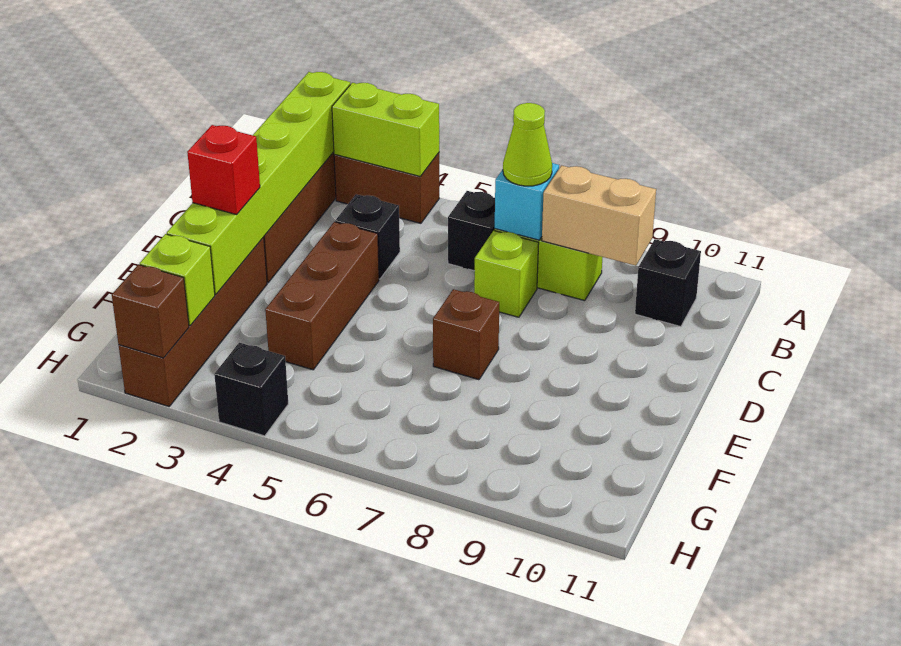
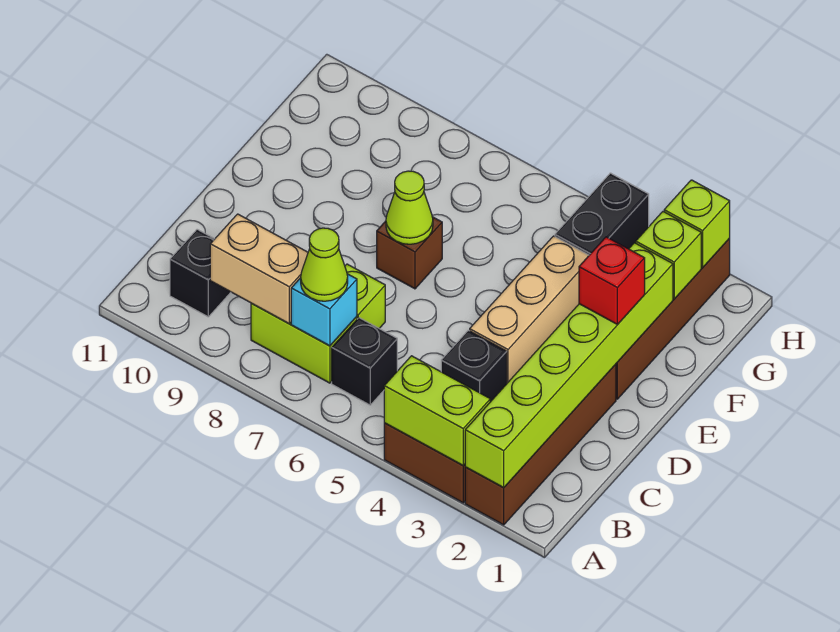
brown 1x3 brick [265,222,379,370] -> tan 1x3 brick [470,236,589,383]
none -> lime 1x1 cone [386,171,433,244]
brown 1x1 brick [112,265,189,358] -> lime 1x1 brick [664,180,730,267]
black 1x1 brick [214,343,288,436] -> black 1x2 brick [555,173,649,255]

